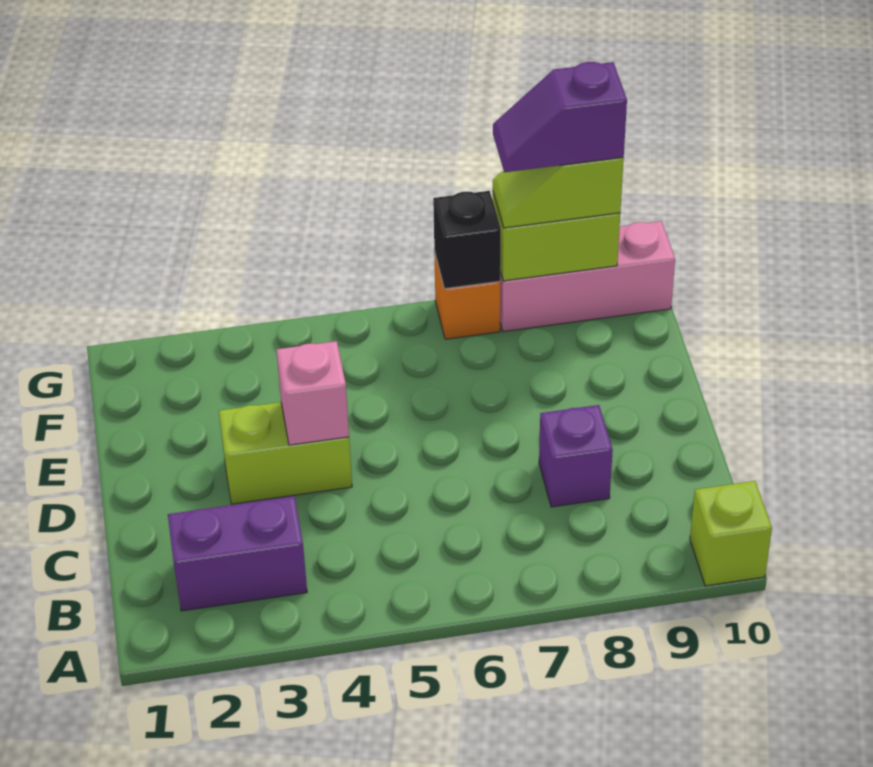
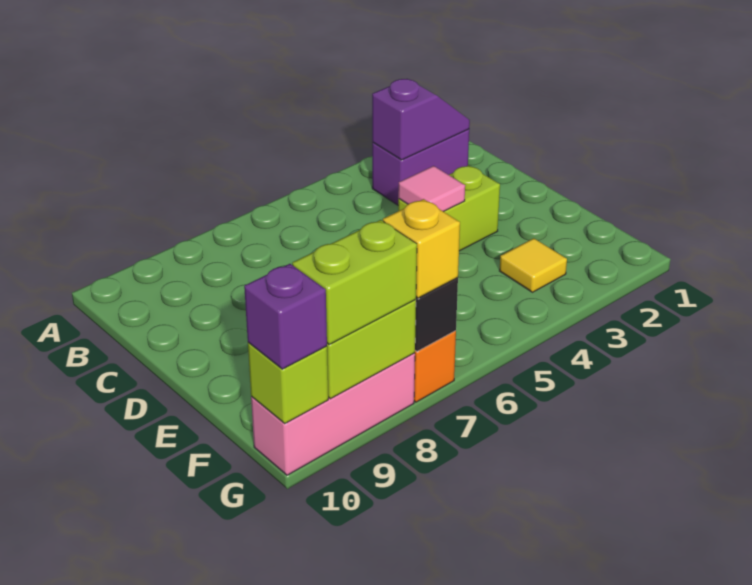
lime 1x1 brick [690,481,772,586] -> lime 1x1 brick moved to [248,343,328,423]
purple 1x1 brick [539,405,613,507] -> purple 1x1 brick moved to [244,264,327,369]
pink 1x1 brick [276,341,349,445] -> pink 1x1 tile [398,166,465,212]
none -> yellow 1x1 tile [499,238,567,292]
none -> yellow 1x1 brick [383,199,460,298]
lime 1x2 slope [493,157,624,228] -> lime 1x2 brick [292,220,417,344]
purple 1x2 slope [493,62,627,172] -> purple 1x2 slope moved to [372,79,470,160]

